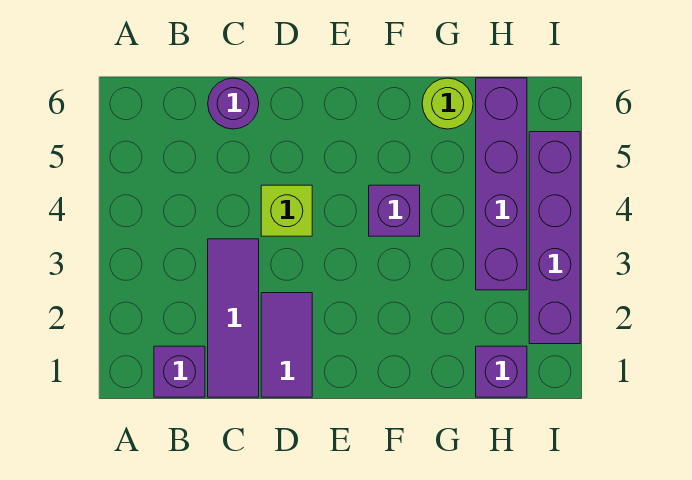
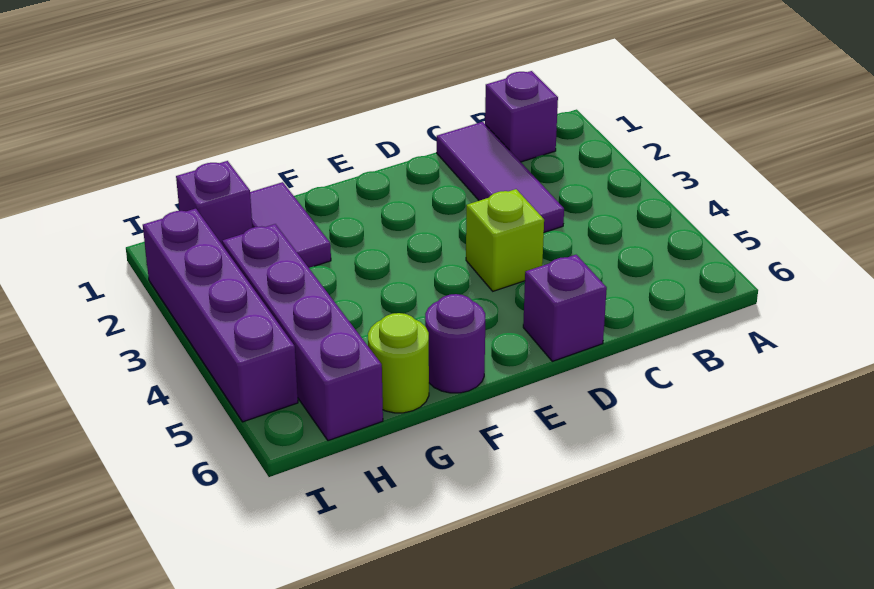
purple 1x1 round brick [208,78,259,129] -> purple 1x1 round brick moved to [425,294,485,393]
purple 1x2 tile [261,293,312,397] -> purple 1x2 tile moved to [250,182,331,268]
purple 1x1 brick [369,185,420,236] -> purple 1x1 brick moved to [523,255,607,361]

